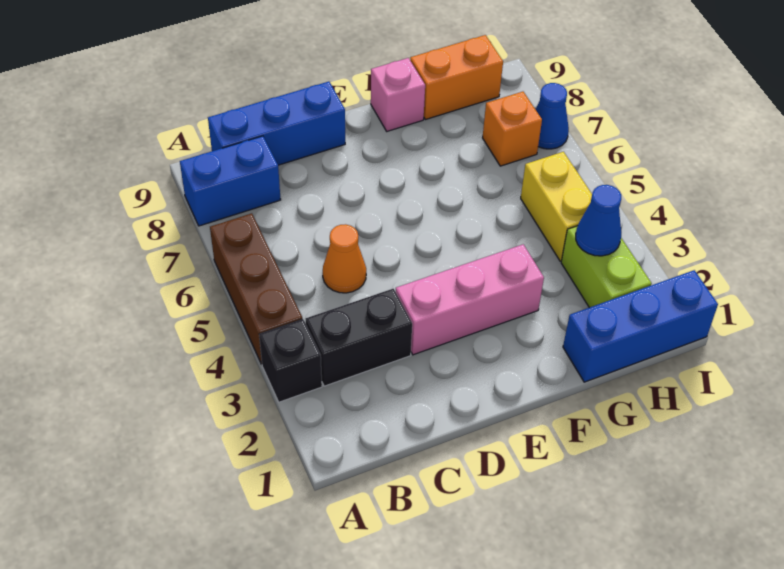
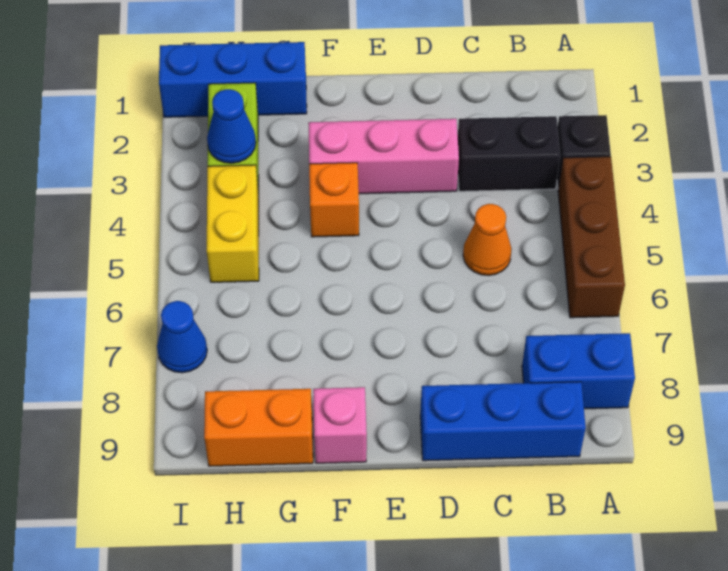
orange 1x1 brick [483,92,542,166] -> orange 1x1 brick moved to [309,163,359,237]

